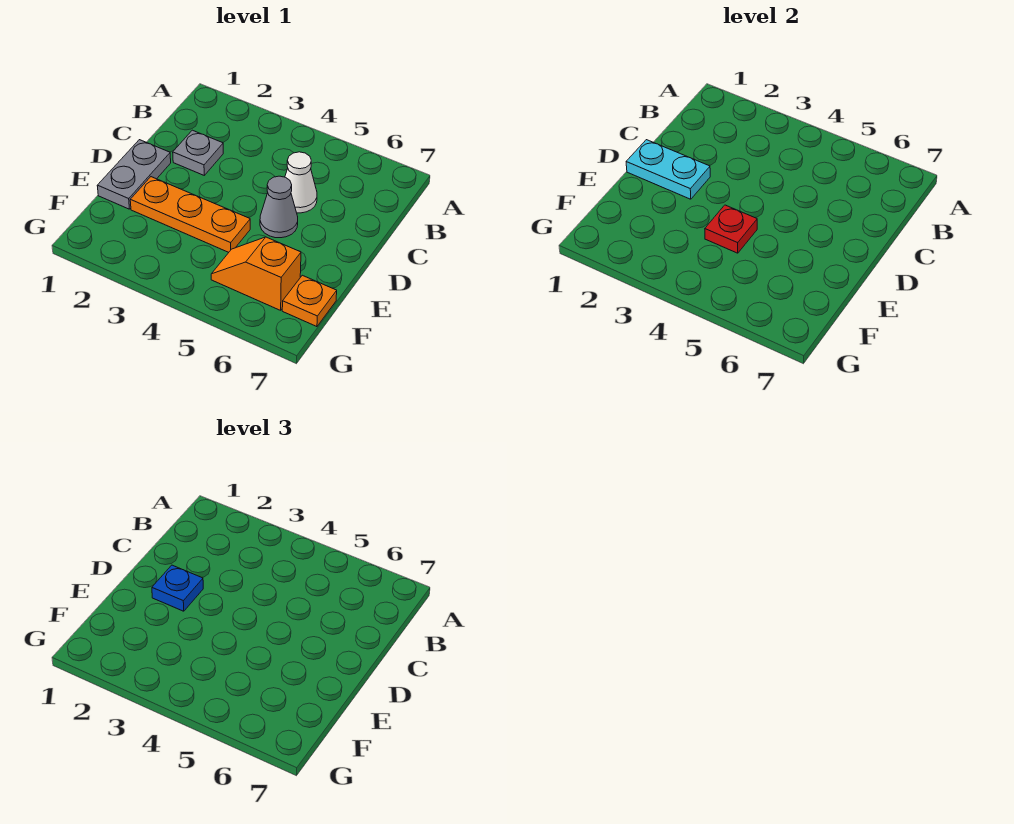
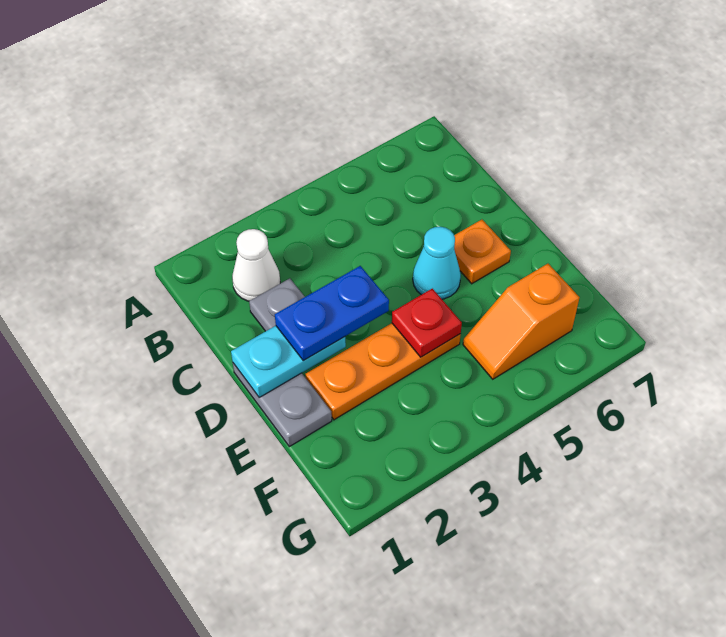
white 1x1 cone [285,152,317,213] -> white 1x1 cone moved to [232,229,280,301]
blue 1x1 plate [152,565,203,611] -> blue 1x2 plate [275,266,389,361]
grey 1x1 cone [260,176,298,238] -> cyan 1x1 cone [413,227,461,299]
orange 1x1 plate [282,275,337,327] -> orange 1x1 plate moved to [454,220,511,284]

